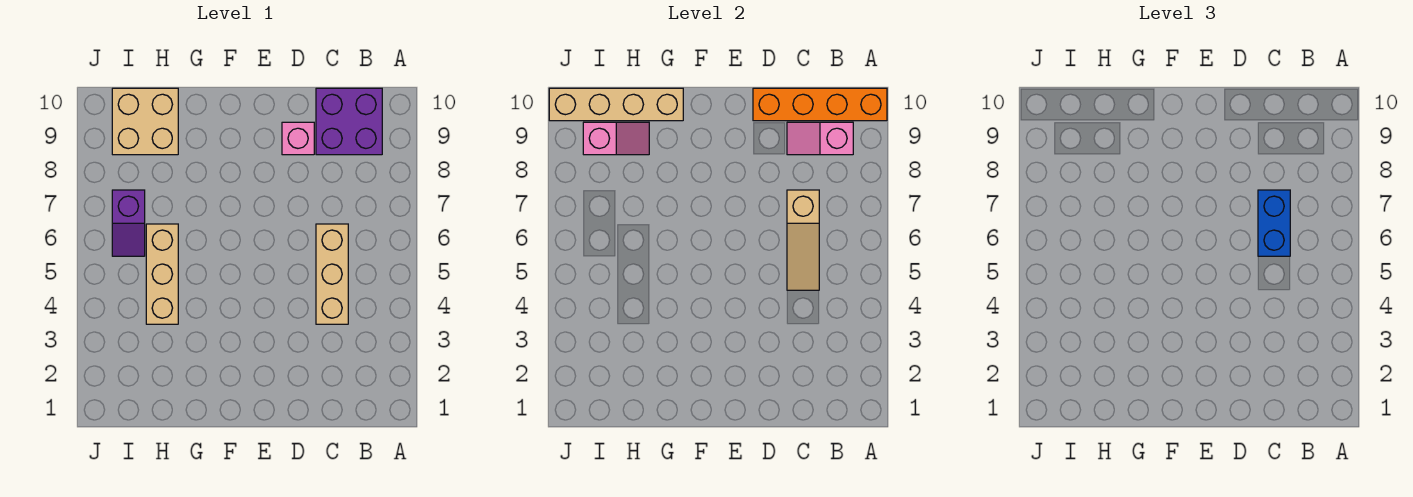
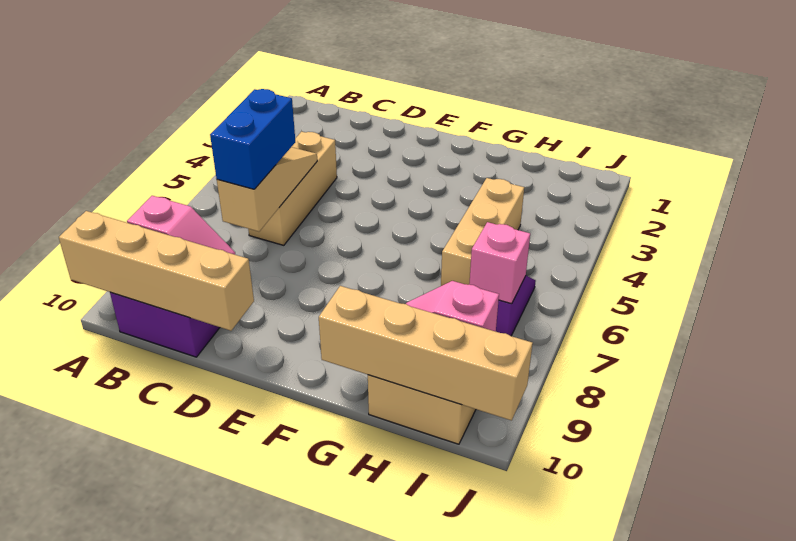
orange 1x4 brick [753,88,887,121] -> tan 1x4 brick [59,211,254,331]
pink 1x1 brick [282,122,314,155] -> pink 1x1 brick moved to [469,222,530,304]

